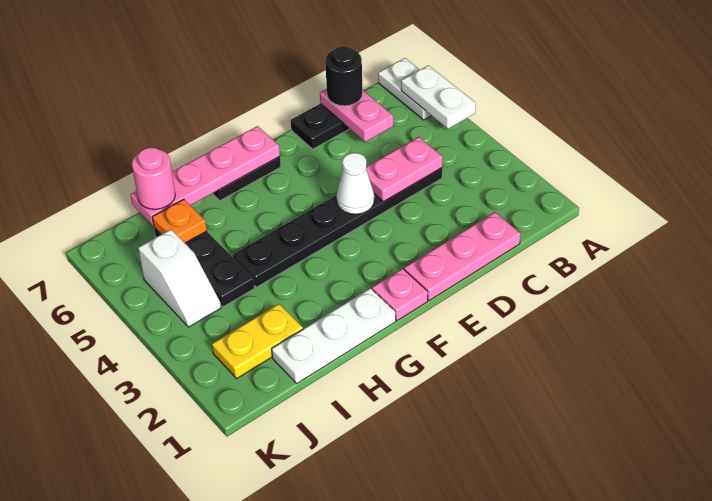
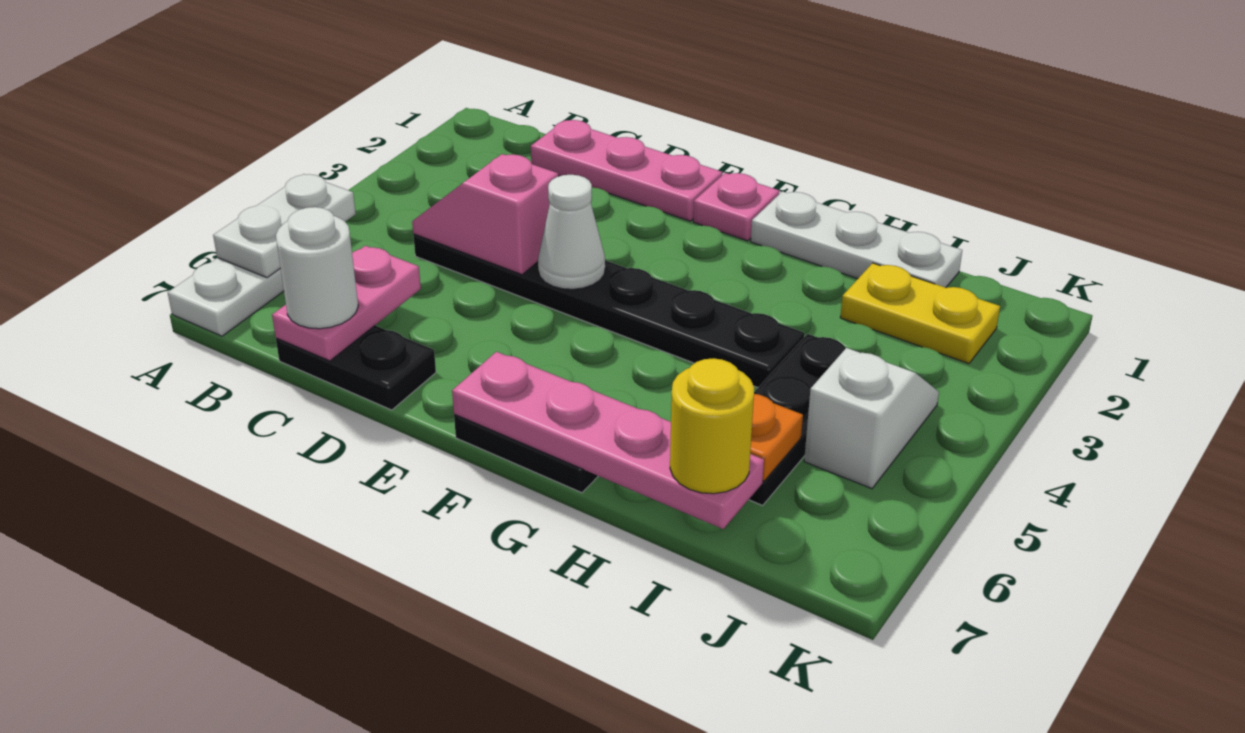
pink 1x2 plate [366,137,443,201] -> pink 1x2 slope [412,154,558,275]
black 1x1 round brick [325,46,363,106] -> white 1x1 round brick [276,207,358,329]
pink 1x1 round brick [132,147,175,209] -> yellow 1x1 round brick [670,358,754,494]

